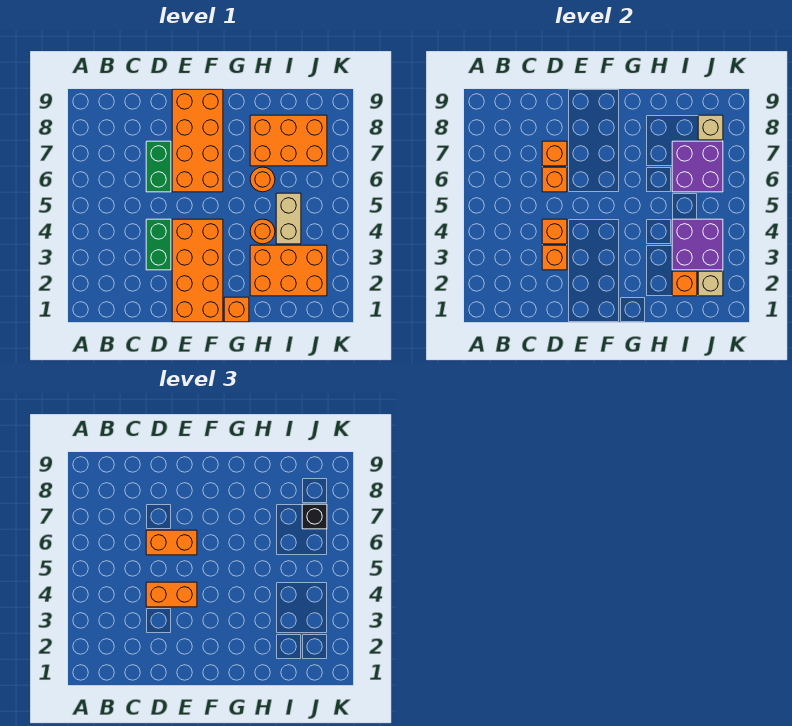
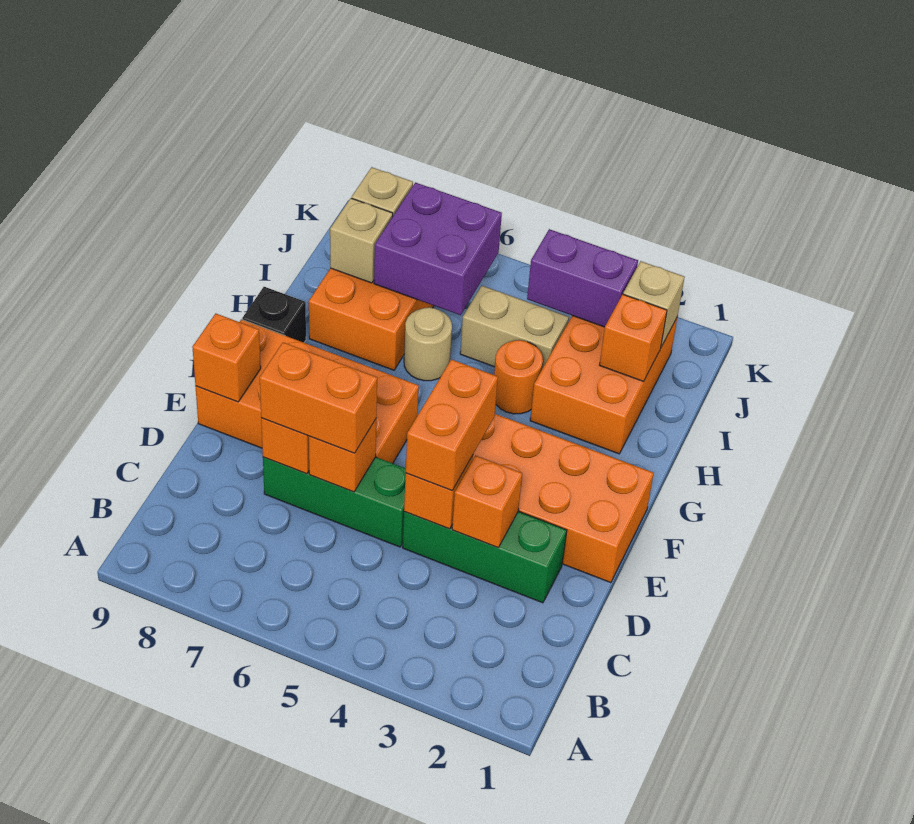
green 1x2 brick [146,219,171,270] -> green 1x3 brick [403,511,567,603]
green 1x2 brick [146,141,171,192] -> green 1x3 brick [263,457,406,547]
orange 1x2 brick [146,530,197,555] -> orange 1x2 brick turned to [260,342,377,453]
orange 1x1 brick [224,297,249,322] -> orange 1x1 brick moved to [193,314,261,402]
orange 1x1 round brick [250,167,275,192] -> tan 1x1 round brick [404,307,452,381]
purple 2x2 brick [672,219,723,270] -> purple 1x2 brick [527,229,638,327]
none -> tan 1x1 brick [330,198,393,283]
black 1x1 brick [302,504,327,529] -> black 1x1 brick moved to [242,287,306,342]

